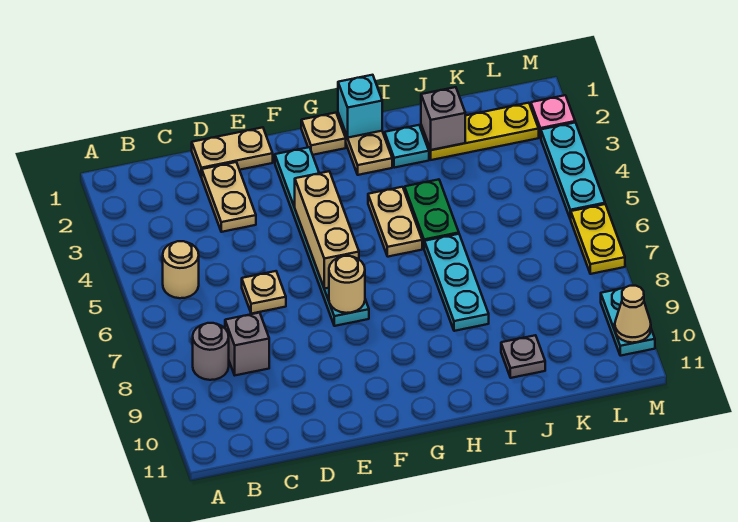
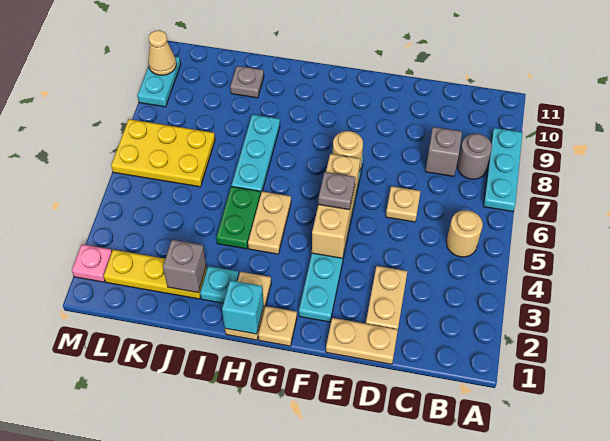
none -> grey 1x1 plate [318,172,355,210]
cyan 1x3 plate [541,122,605,219] -> cyan 1x3 plate moved to [483,128,523,212]
yellow 1x2 plate [570,204,625,274] -> yellow 2x3 plate [111,119,215,187]

